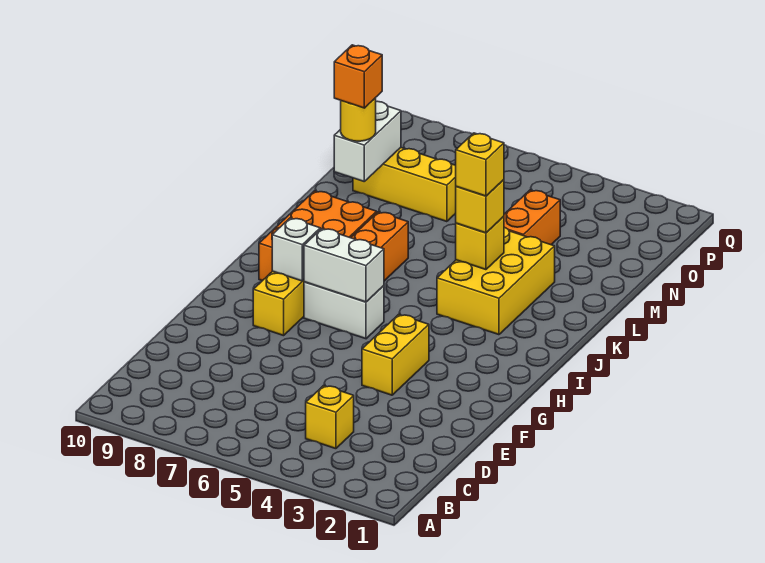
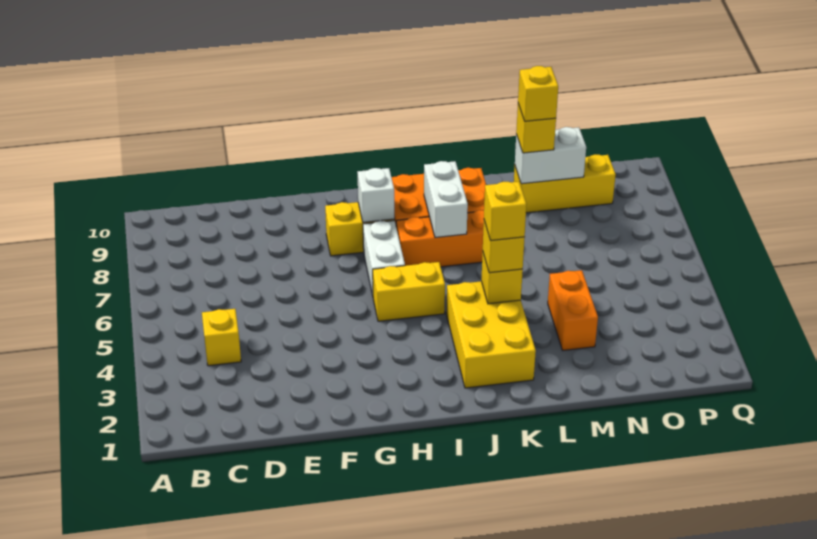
yellow 1x2 brick [362,314,429,395] -> yellow 1x2 brick moved to [373,262,445,321]
white 1x2 brick [304,228,384,302] -> white 1x2 brick moved to [424,161,468,238]
yellow 2x3 brick [437,227,555,335] -> yellow 2x3 brick turned to [446,281,536,388]
orange 1x2 brick [504,190,560,245] -> orange 1x2 brick turned to [548,270,598,350]
yellow 1x1 round brick [341,98,376,141] -> yellow 1x1 brick [516,104,556,153]
orange 1x1 brick [334,45,382,108] -> yellow 1x1 brick [518,66,558,121]
yellow 1x3 brick [353,148,456,222] -> yellow 1x3 brick turned to [514,155,616,213]

